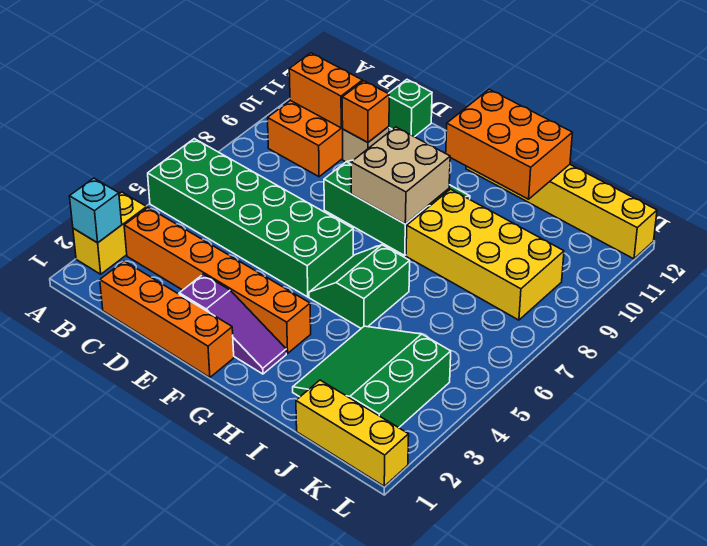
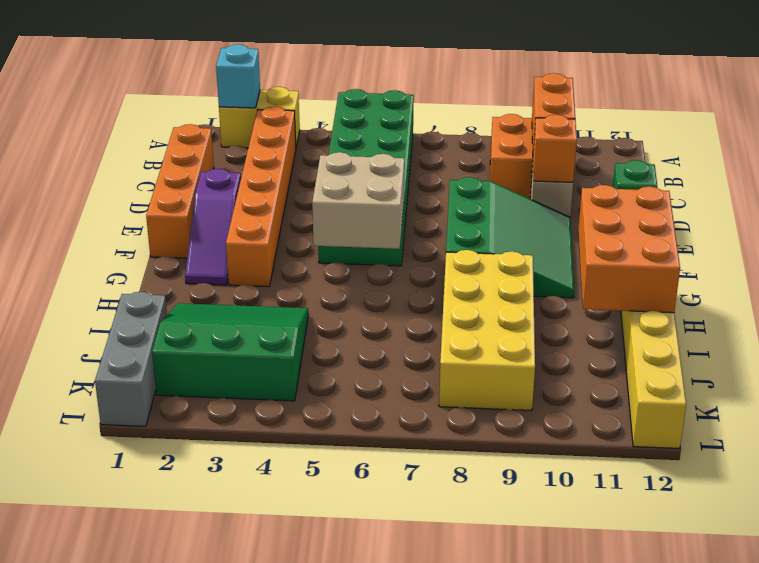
tan 2x2 brick [351,127,450,224] -> tan 2x2 brick moved to [312,152,404,249]
green 2x2 slope [309,245,410,328] -> none
yellow 1x3 brick [296,380,409,486] -> grey 1x3 brick [95,292,167,426]

